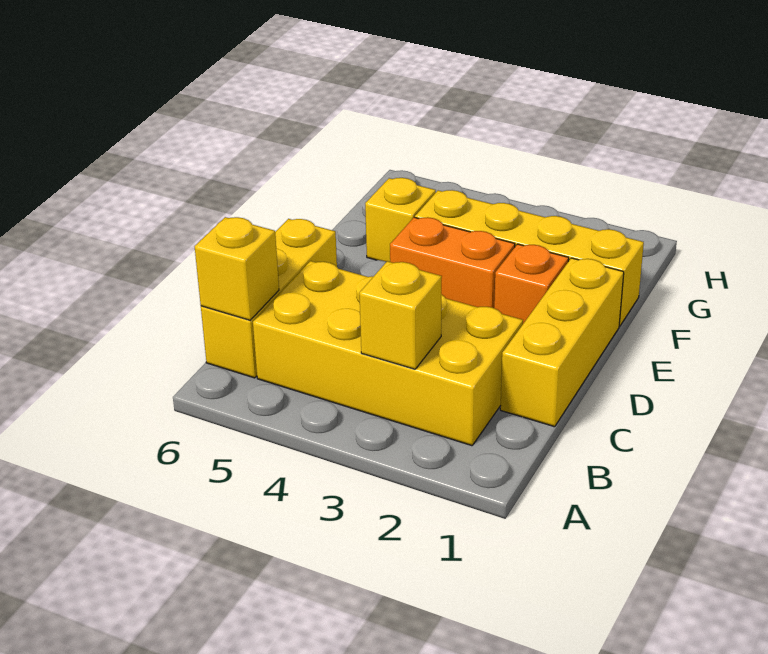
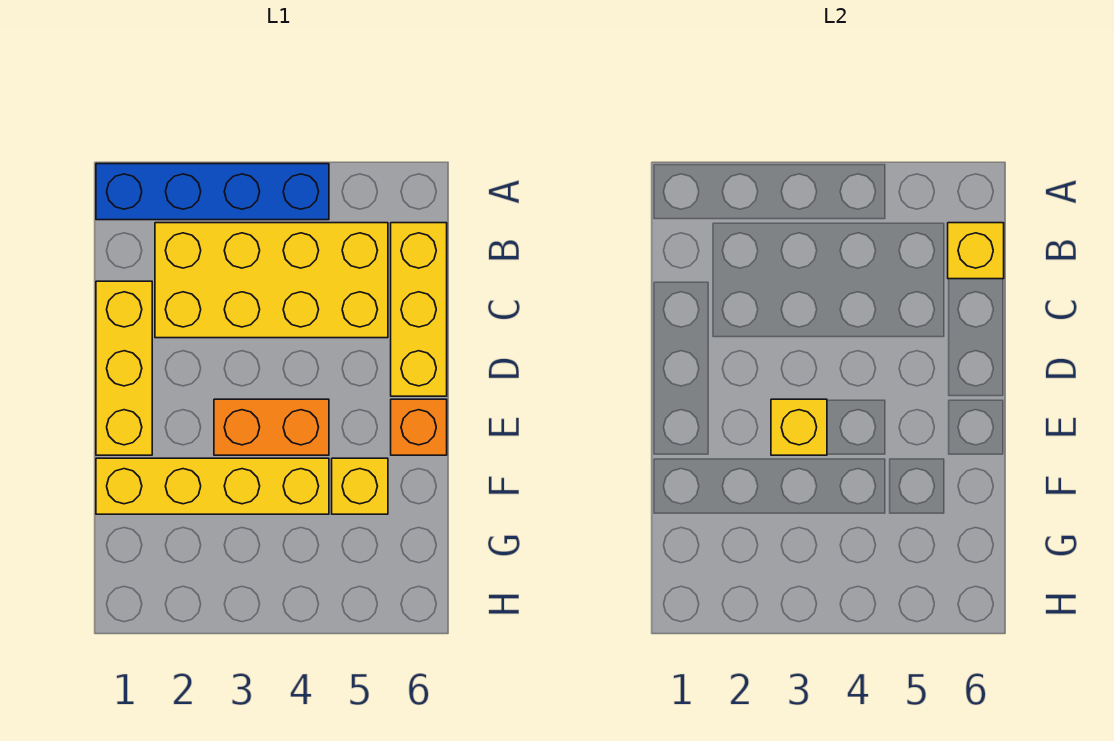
none -> blue 1x4 brick [96,164,329,220]
yellow 1x1 brick [359,261,442,369] -> yellow 1x1 brick moved to [771,399,827,455]
orange 1x1 brick [494,244,569,324] -> orange 1x1 brick moved to [391,399,447,455]

